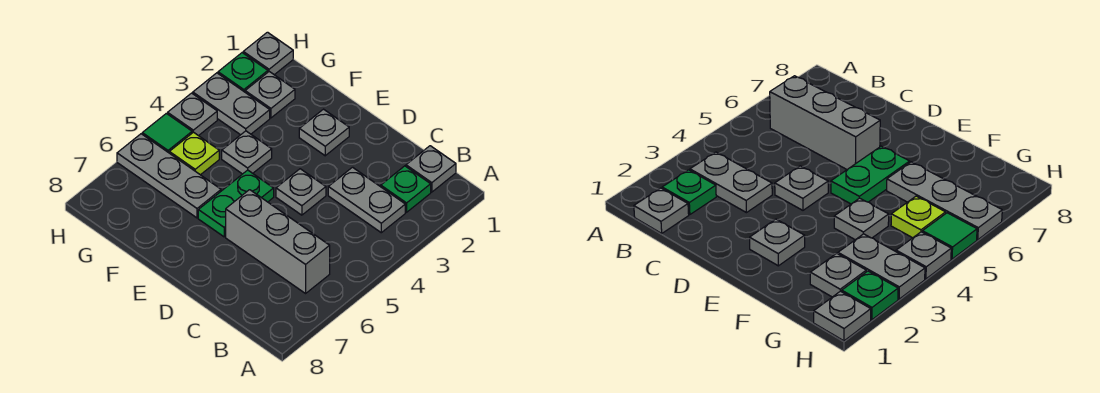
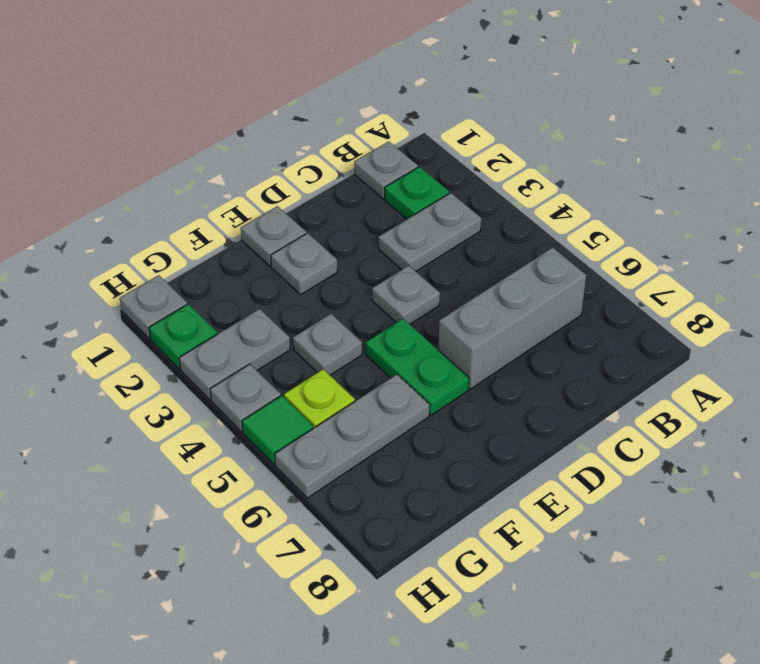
grey 1x1 plate [245,72,295,118] -> grey 1x1 plate moved to [241,206,306,266]

